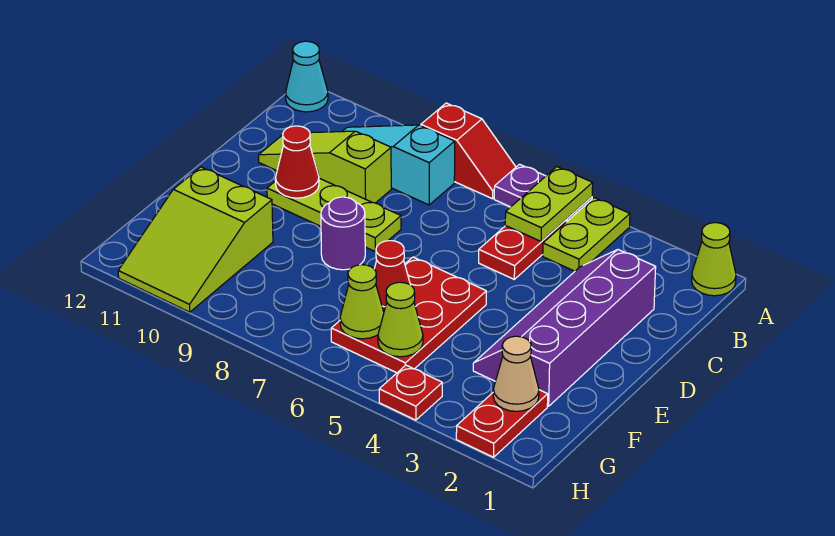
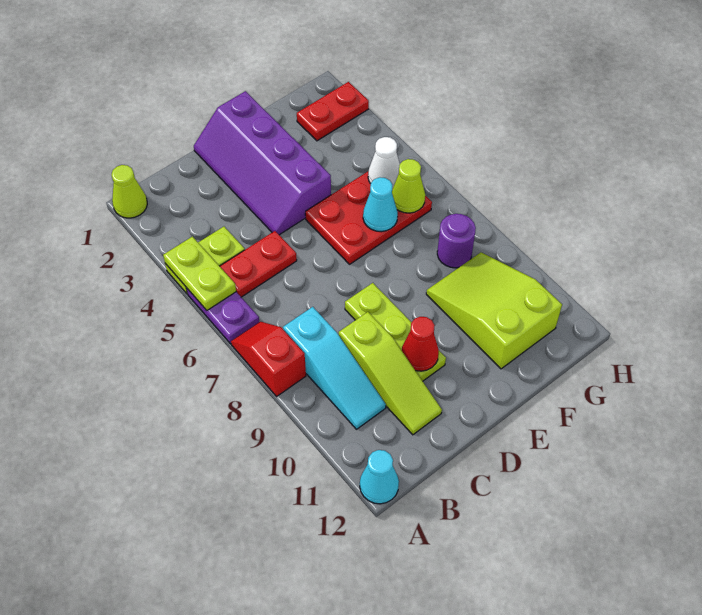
lime 1x2 plate [505,167,593,241] -> lime 1x2 plate turned to [163,237,236,310]
purple 2x4 slope [473,250,656,406] -> purple 2x4 slope turned to [194,91,331,235]
purple 1x1 round brick [321,197,365,270] -> purple 1x1 round brick moved to [437,214,476,268]
red 1x1 cone [374,241,410,312] -> cyan 1x1 cone [363,177,398,232]
lime 2x3 slope [118,167,273,312] -> lime 2x3 slope turned to [426,252,562,369]
tan 1x1 cone [493,336,539,411] -> none
lime 1x1 cone [378,282,423,357] -> white 1x1 cone [368,137,400,189]
red 1x1 plate [379,365,442,420] -> none

